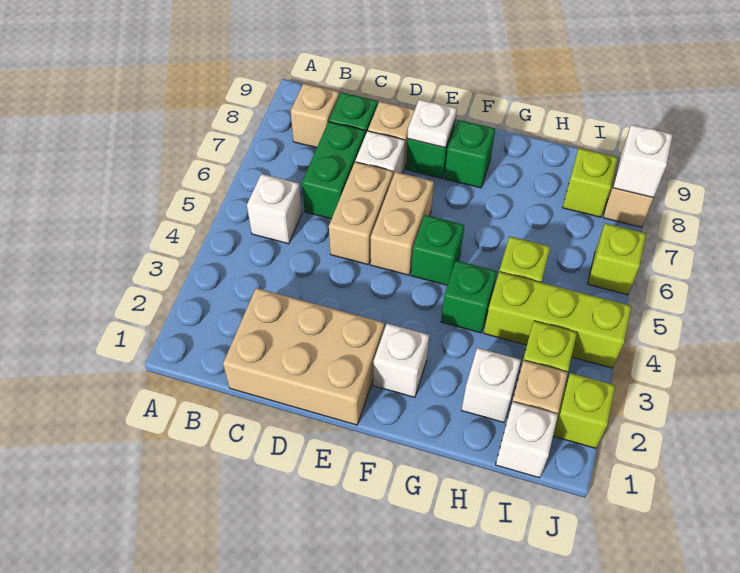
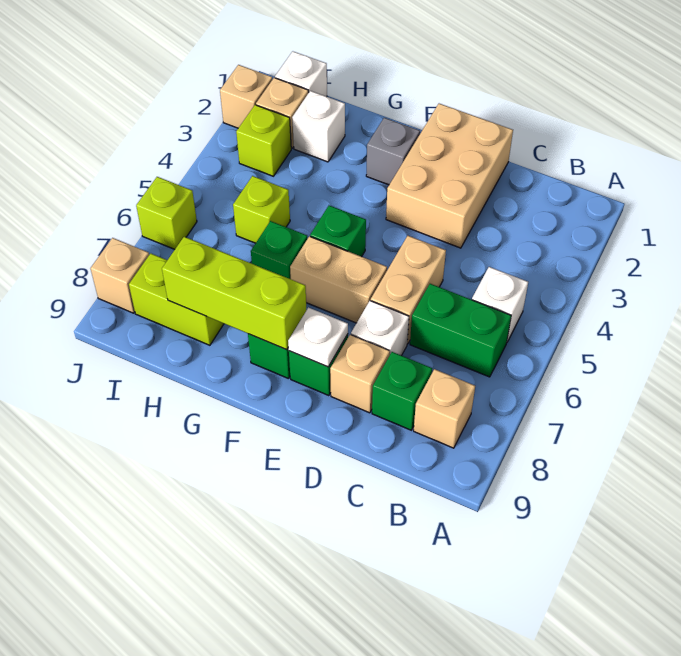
tan 2x3 brick [223,288,384,425] -> tan 2x3 brick turned to [386,104,513,248]
green 1x2 brick [302,122,366,219] -> green 1x2 brick turned to [410,284,511,377]
tan 1x2 brick [371,172,434,275] -> tan 1x2 brick turned to [290,236,387,323]
white 1x1 brick [373,324,429,397] -> grey 1x1 brick [366,118,420,185]
green 1x1 brick [441,261,497,333] -> green 1x1 brick moved to [251,221,308,279]
lime 1x3 brick [484,272,631,368] -> lime 1x3 brick moved to [162,237,306,350]
lime 1x1 brick [563,148,618,217] -> lime 1x2 brick [129,253,224,345]
lime 1x1 brick [553,373,615,448] -> tan 1x1 brick [220,65,272,128]
white 1x1 brick [613,125,673,198] -> none

